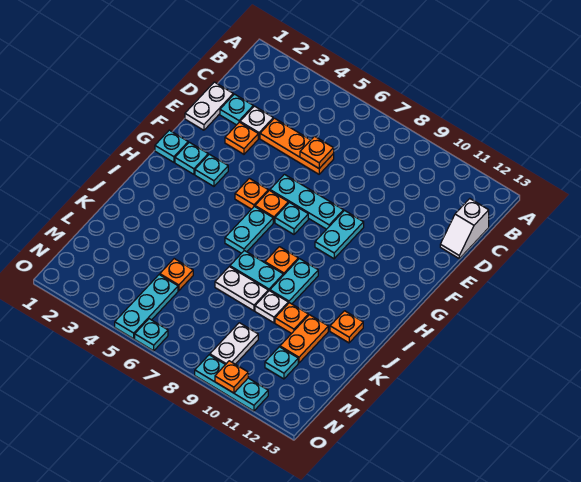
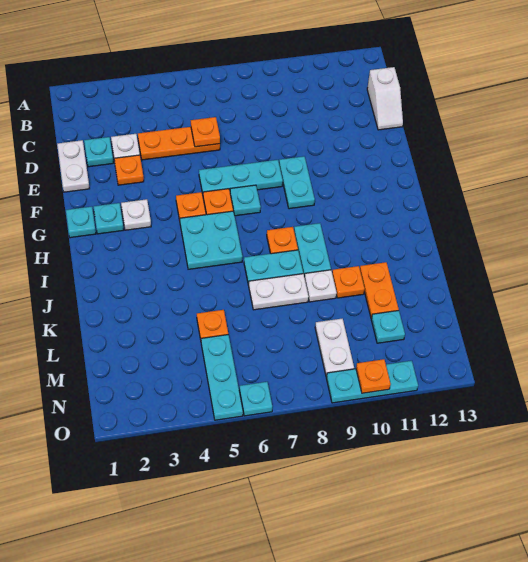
cyan 1x1 plate [195,154,228,186] -> white 1x1 plate [121,199,151,230]
cyan 1x2 plate [225,206,273,253] -> cyan 2x2 plate [180,211,243,269]
orange 1x1 plate [330,311,363,343] -> none

